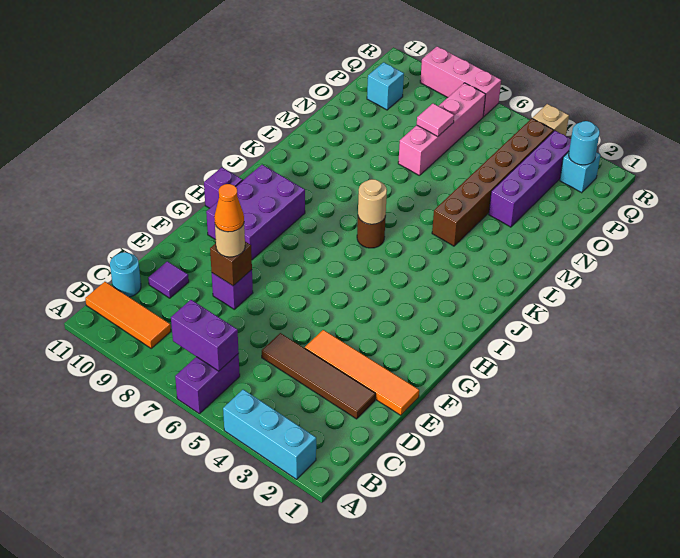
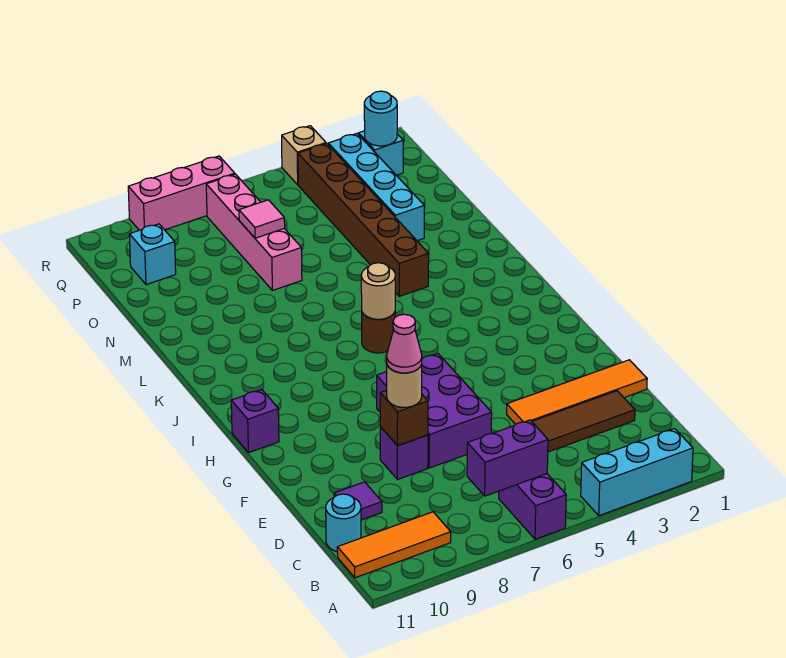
orange 1x1 cone [214,184,244,232] -> pink 1x1 cone [387,314,422,373]
purple 2x3 brick [206,165,305,260] -> purple 2x3 brick moved to [377,353,492,468]
purple 1x4 brick [489,131,571,227] -> cyan 1x4 brick [328,133,424,241]

